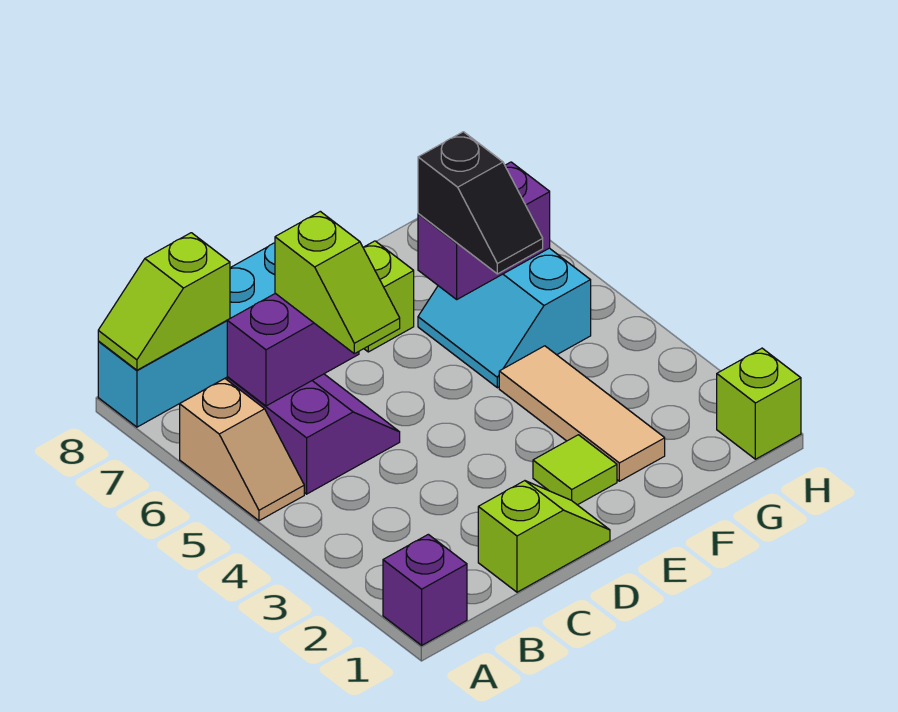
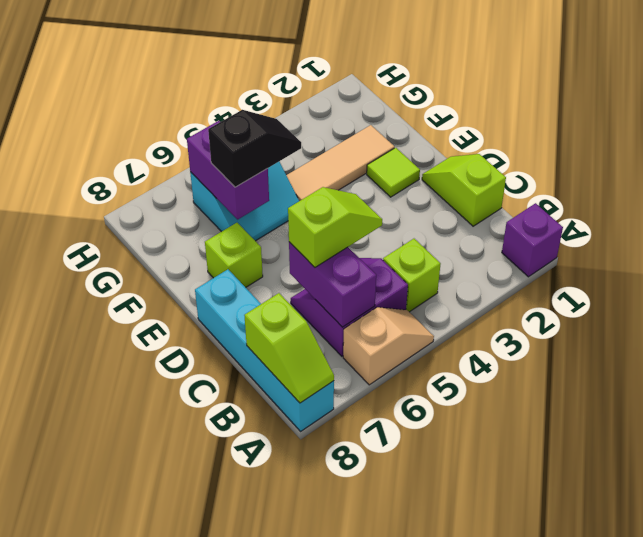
lime 1x1 brick [717,348,801,459] -> lime 1x1 brick moved to [383,239,440,312]

